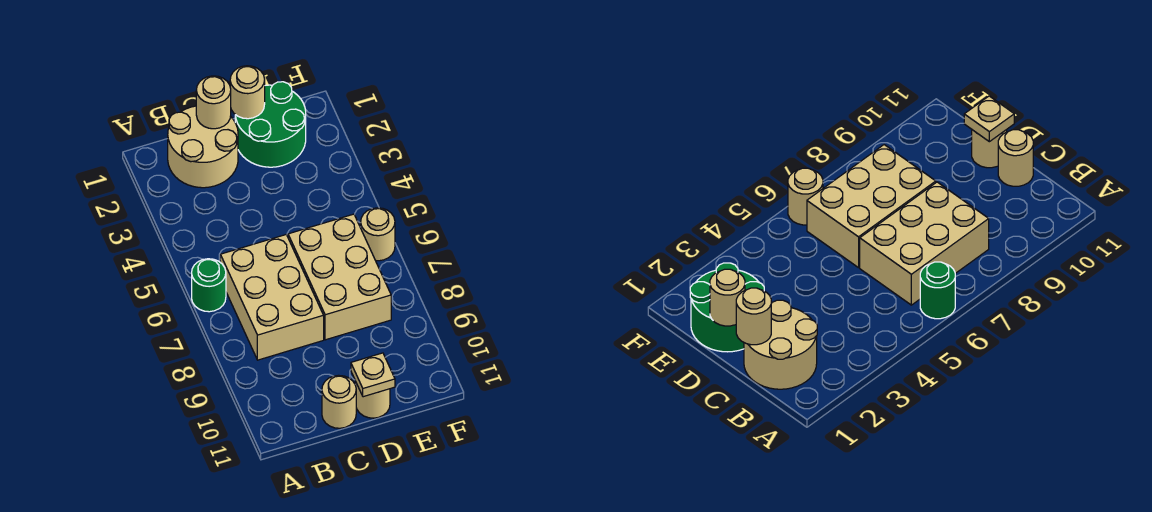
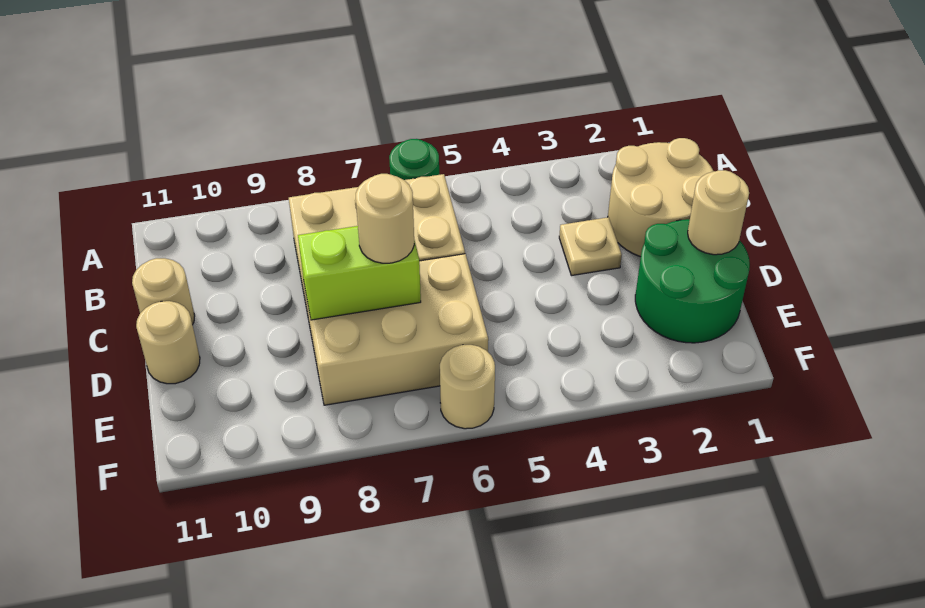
tan 1x1 round brick [196,76,231,129] -> tan 1x1 round brick moved to [356,174,414,263]
none -> lime 1x2 brick [298,226,421,320]
tan 1x1 plate [351,353,395,397] -> tan 1x1 plate moved to [559,217,622,276]

